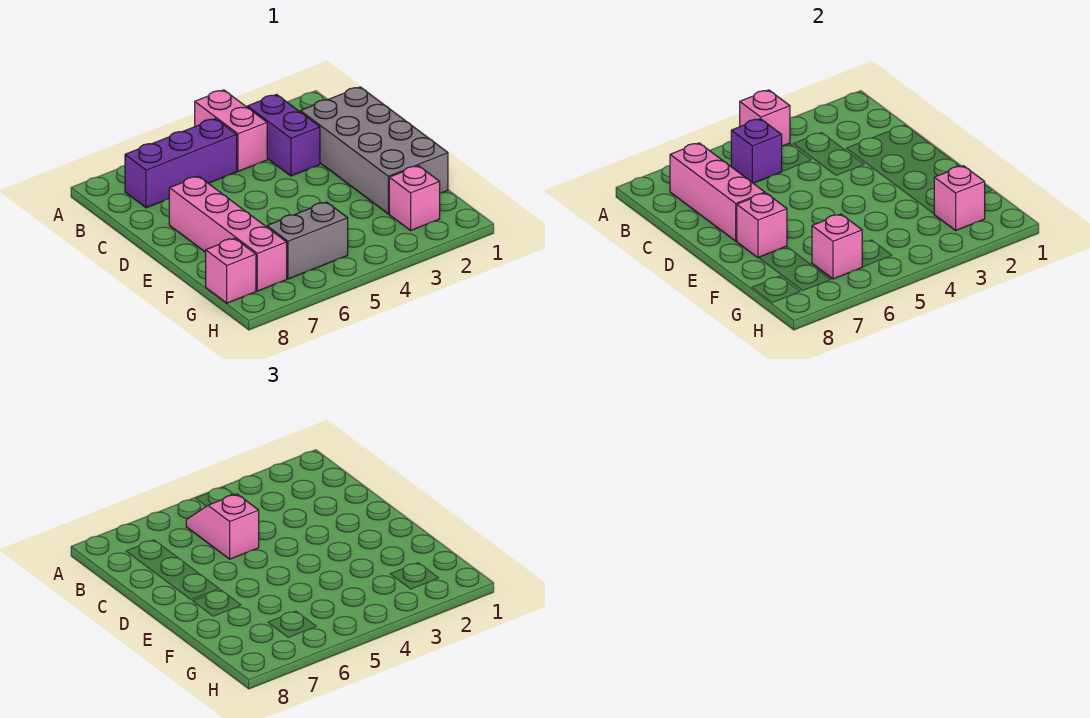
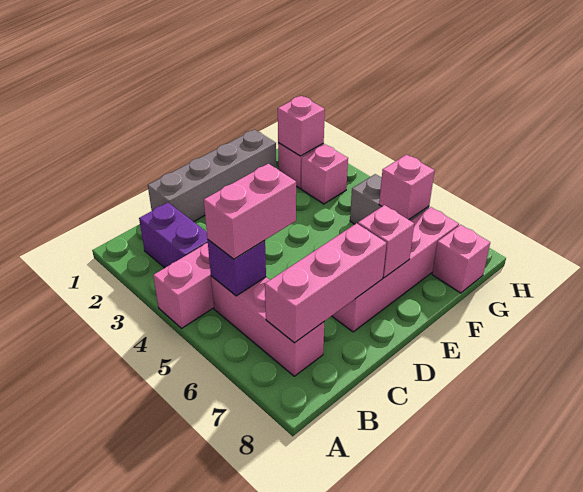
pink 1x1 brick [740,90,790,146] -> pink 1x1 brick moved to [301,144,348,204]
purple 1x2 brick [247,95,320,176] -> purple 1x2 brick turned to [139,203,208,268]
purple 1x3 brick [125,119,237,208] -> pink 1x3 brick [211,276,324,376]
pink 1x2 slope [186,494,259,559] -> pink 1x2 brick [204,164,296,259]
grey 2x4 brick [300,87,448,214] -> grey 1x4 brick [148,130,276,222]

